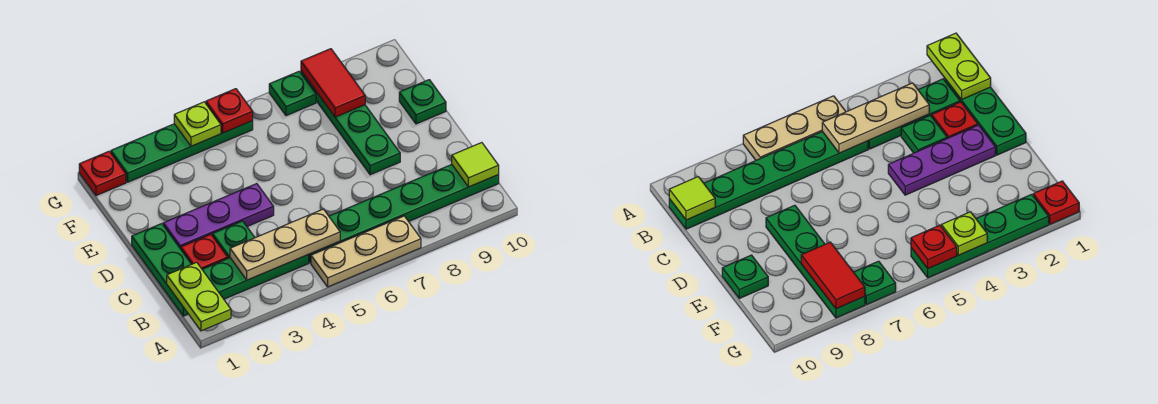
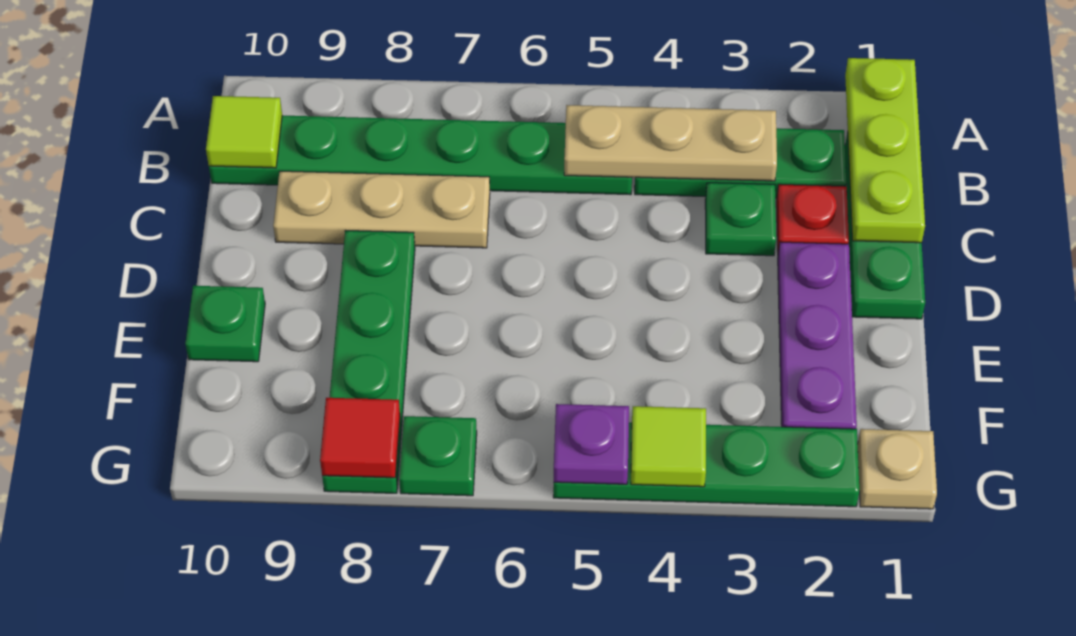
lime 1x2 plate [167,262,231,331] -> lime 1x3 plate [845,58,925,243]
tan 1x3 plate [311,216,421,287] -> tan 1x3 plate moved to [273,171,490,248]
purple 1x3 plate [163,184,274,249] -> purple 1x3 plate turned to [778,242,857,429]
red 1x2 tile [301,49,365,117] -> red 1x1 tile [320,398,400,478]
red 1x1 plate [79,151,126,196] -> tan 1x1 plate [858,429,937,509]
lime 1x1 plate [174,102,221,146] -> lime 1x1 tile [631,406,706,487]
red 1x1 plate [206,89,253,133] -> purple 1x1 plate [554,404,629,484]

